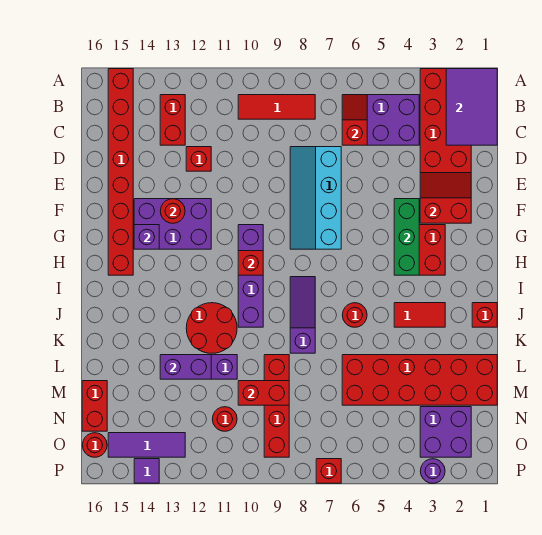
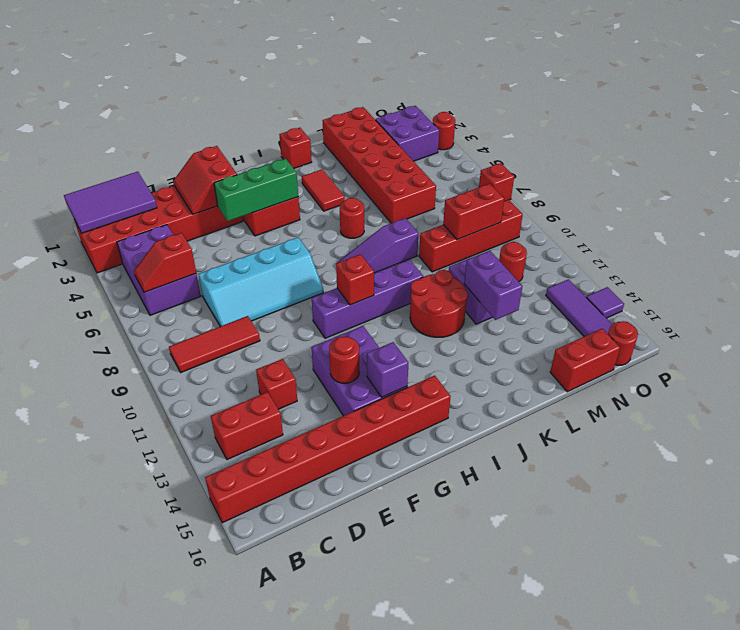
red 1x3 tile [238,95,315,119] -> red 1x3 tile turned to [169,316,260,372]
red 1x2 brick [238,381,289,405] -> red 1x2 brick turned to [443,184,504,240]
purple 1x1 round brick [420,459,445,483] -> red 1x1 round brick [433,112,455,150]

